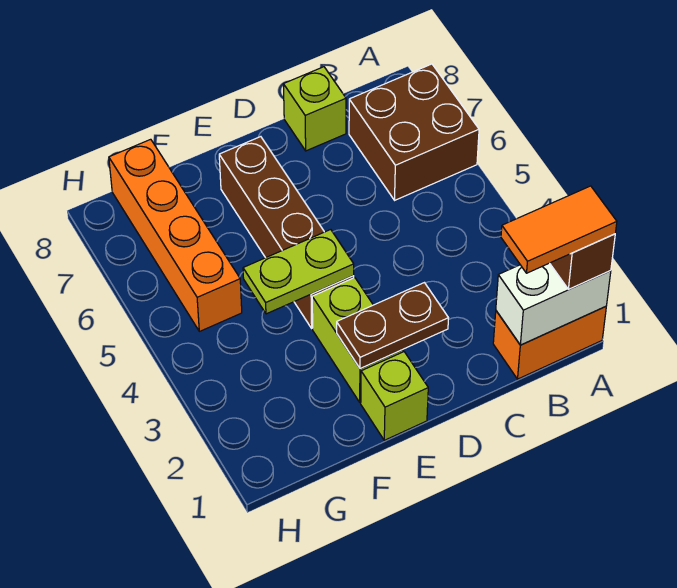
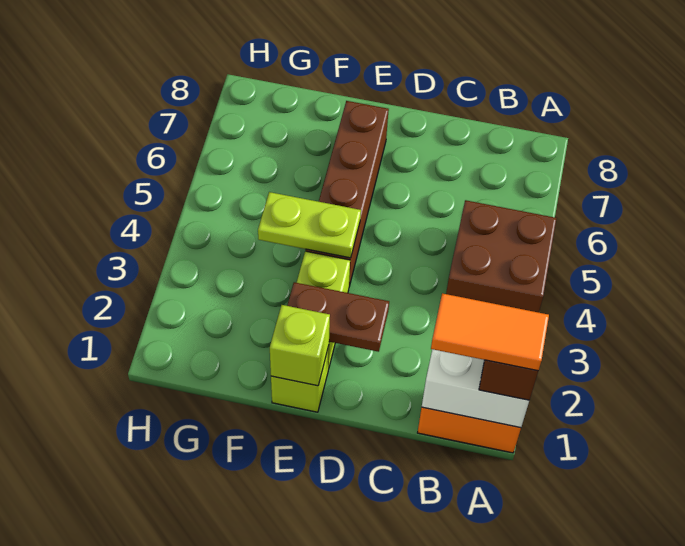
brown 2x2 brick [349,64,479,200] -> brown 2x2 brick moved to [446,200,557,313]
lime 1x1 brick [283,67,346,151] -> lime 1x1 brick moved to [270,305,330,386]
orange 1x4 brick [109,139,242,331] -> none

